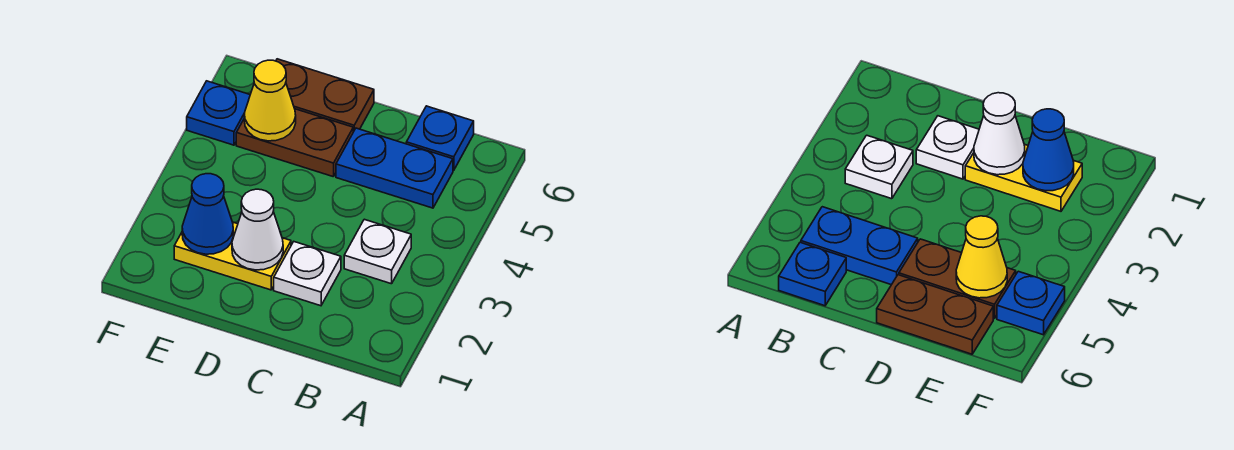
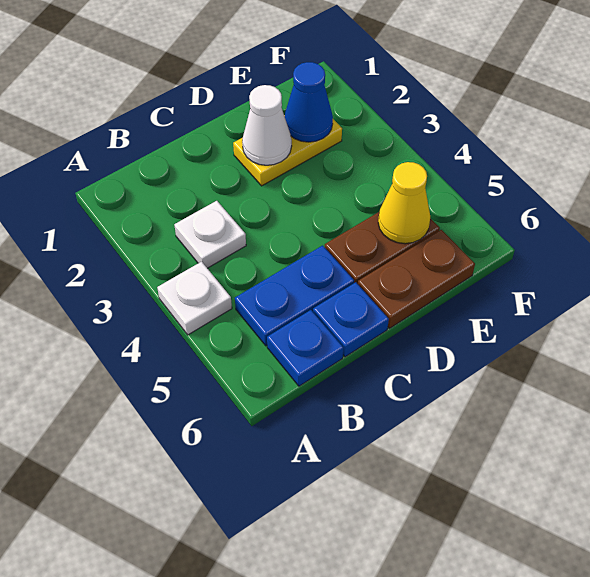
white 1x1 plate [274,242,341,306] -> white 1x1 plate moved to [157,262,232,335]
blue 1x1 plate [187,81,250,145] -> blue 1x1 plate moved to [313,282,389,357]

